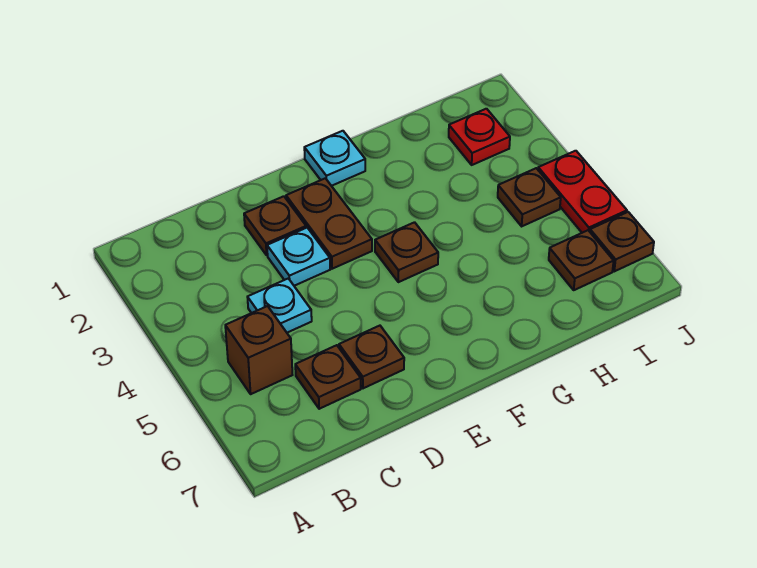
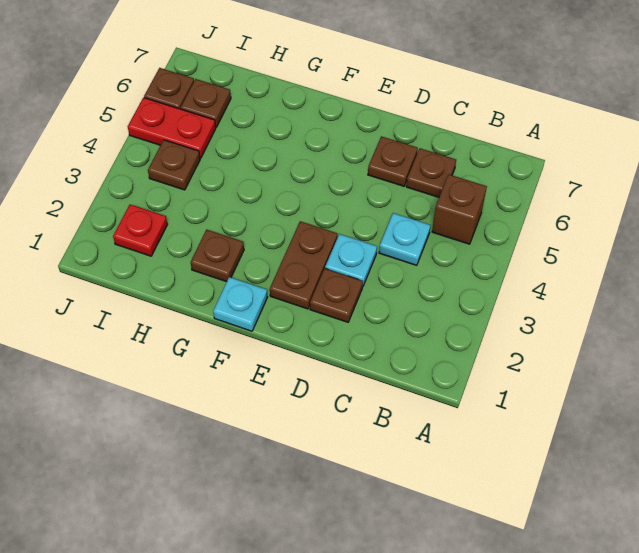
brown 1x1 plate [375,222,438,282] -> brown 1x1 plate moved to [191,230,244,282]
red 1x2 plate [538,151,627,233] -> red 1x2 plate turned to [128,98,216,158]

